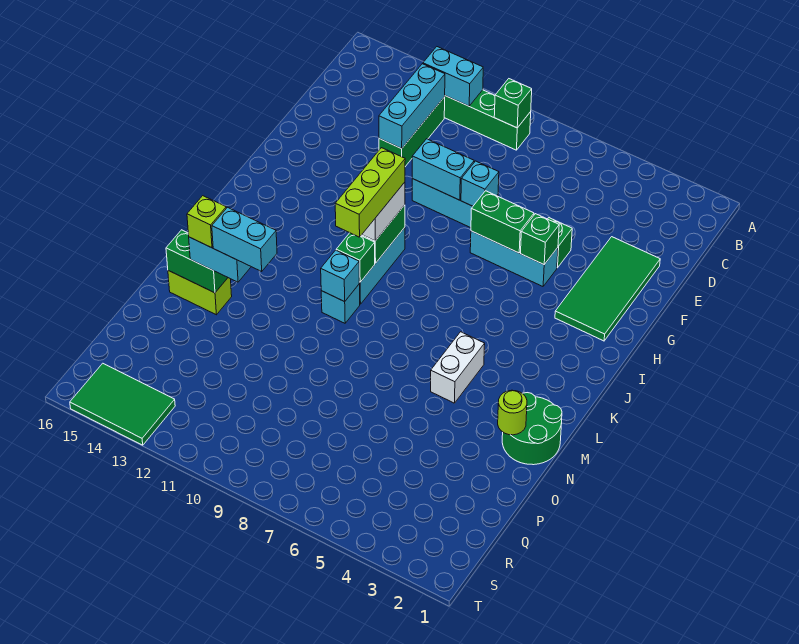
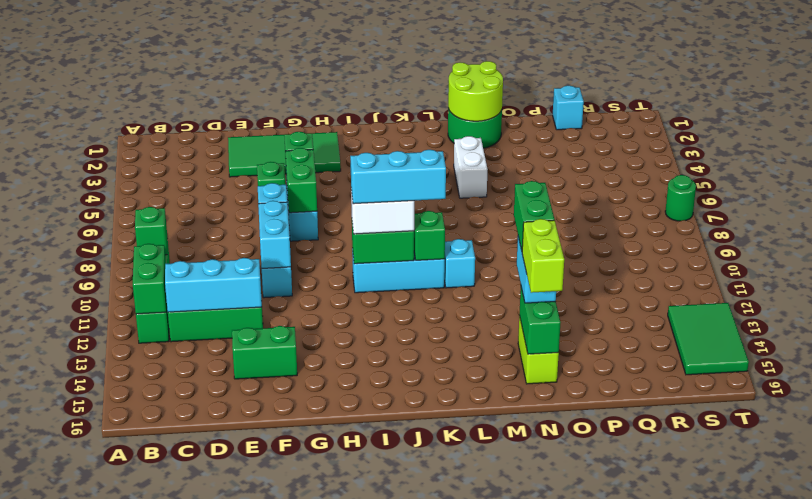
cyan 1x2 brick [423,47,483,106] -> green 1x2 brick [133,244,166,314]
none -> green 1x2 brick [232,326,297,379]
lime 1x3 brick [335,148,405,237] -> cyan 1x3 brick [350,150,446,204]
white 1x2 brick [431,332,485,403] -> white 1x2 brick turned to [454,136,488,198]
cyan 1x1 brick [321,250,359,302] -> cyan 1x1 brick moved to [553,86,584,130]
lime 1x1 round brick [498,390,527,435] -> lime 2x2 round brick [448,61,503,121]
cyan 1x2 brick [212,207,277,271] -> green 1x2 brick [514,181,554,250]
lime 1x1 brick [187,196,226,248] -> lime 1x2 brick [522,219,564,293]
none -> green 1x1 round brick [665,175,696,221]

